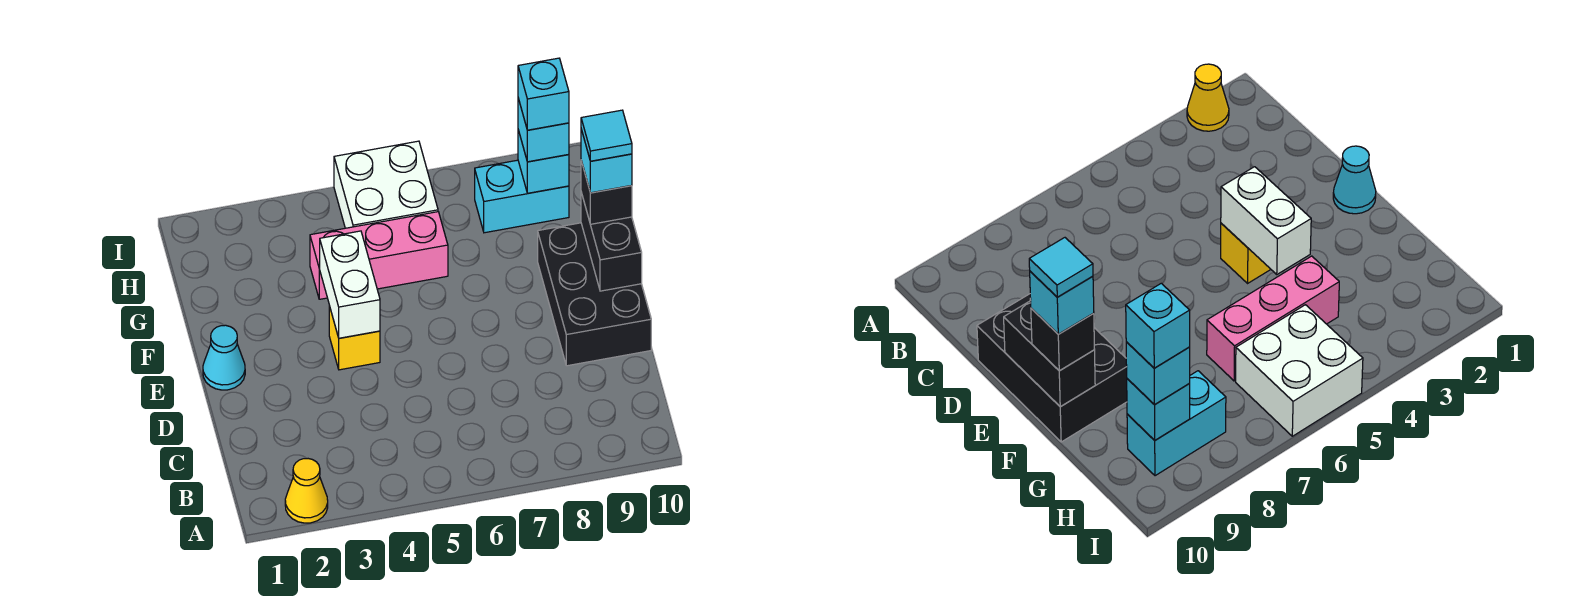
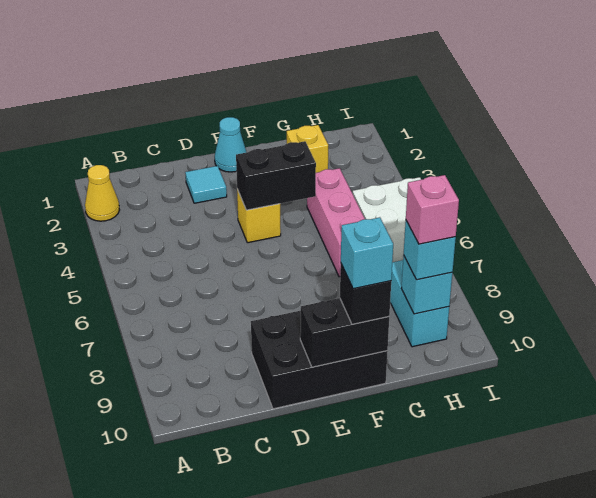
white 1x2 brick [319,231,380,338] -> black 1x2 brick [236,141,316,210]
cyan 1x1 tile [581,110,632,161] -> cyan 1x1 tile moved to [185,166,227,203]
none -> yellow 1x1 brick [287,125,328,173]
cyan 1x1 brick [518,58,569,130] -> pink 1x1 brick [406,175,459,244]

